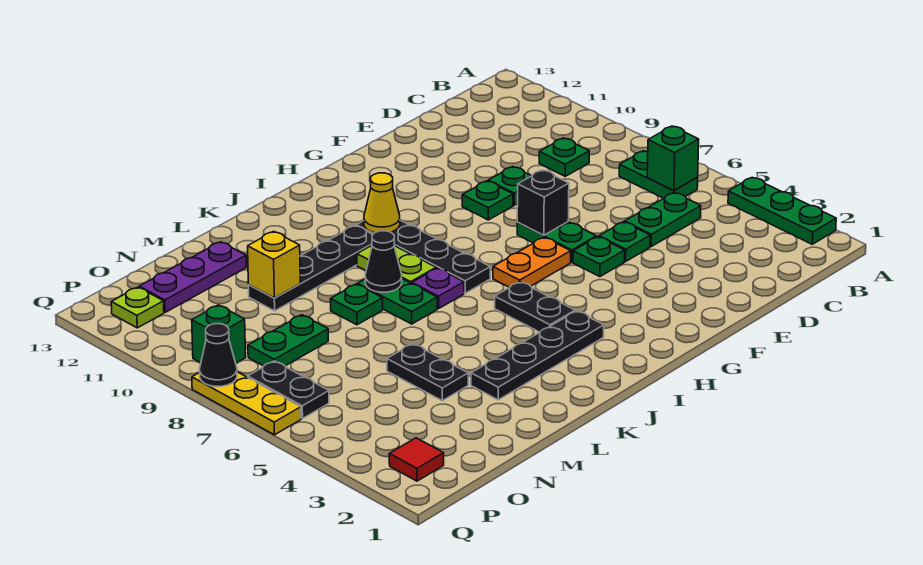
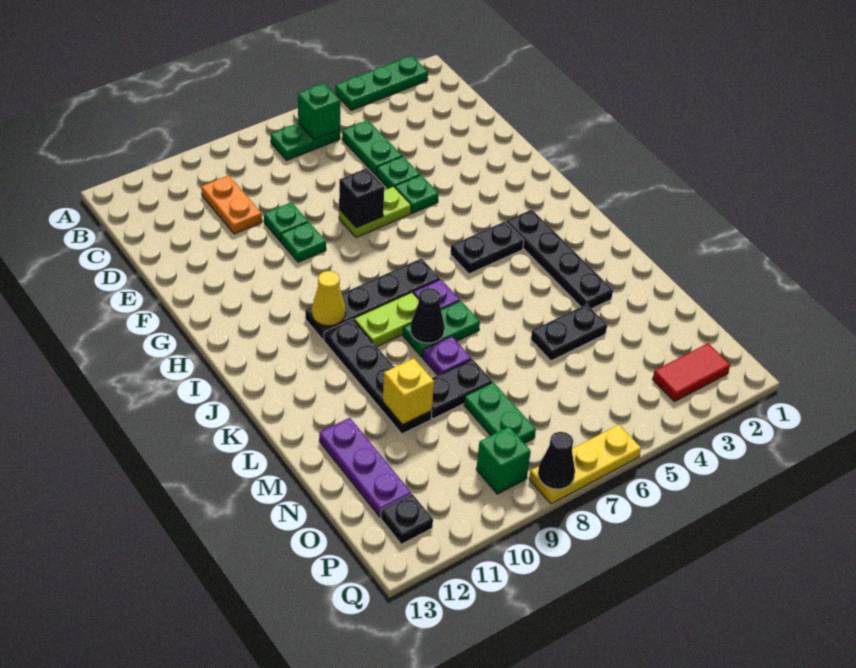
green 1x1 plate [539,138,589,176] -> none
green 1x2 plate [517,222,596,262] -> lime 1x2 plate [339,187,411,237]
orange 1x2 plate [493,238,571,287] -> orange 1x2 plate moved to [201,175,262,234]
green 1x1 plate [331,284,383,325] -> purple 1x1 plate [423,336,471,375]
red 1x1 tile [389,438,444,481] -> red 1x2 tile [653,343,730,402]
black 1x2 plate [248,361,329,418] -> black 1x2 plate moved to [431,359,492,419]
lime 1x1 plate [111,287,164,328] -> black 1x1 plate [381,494,433,544]

